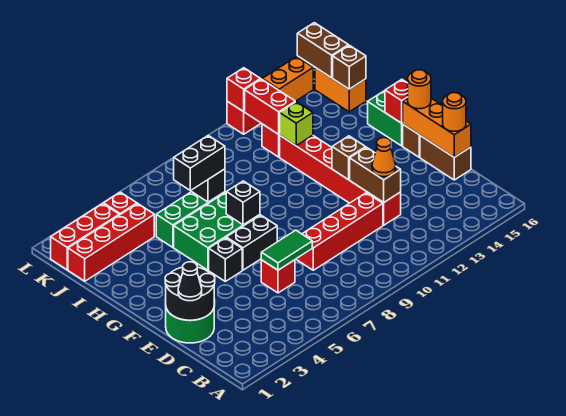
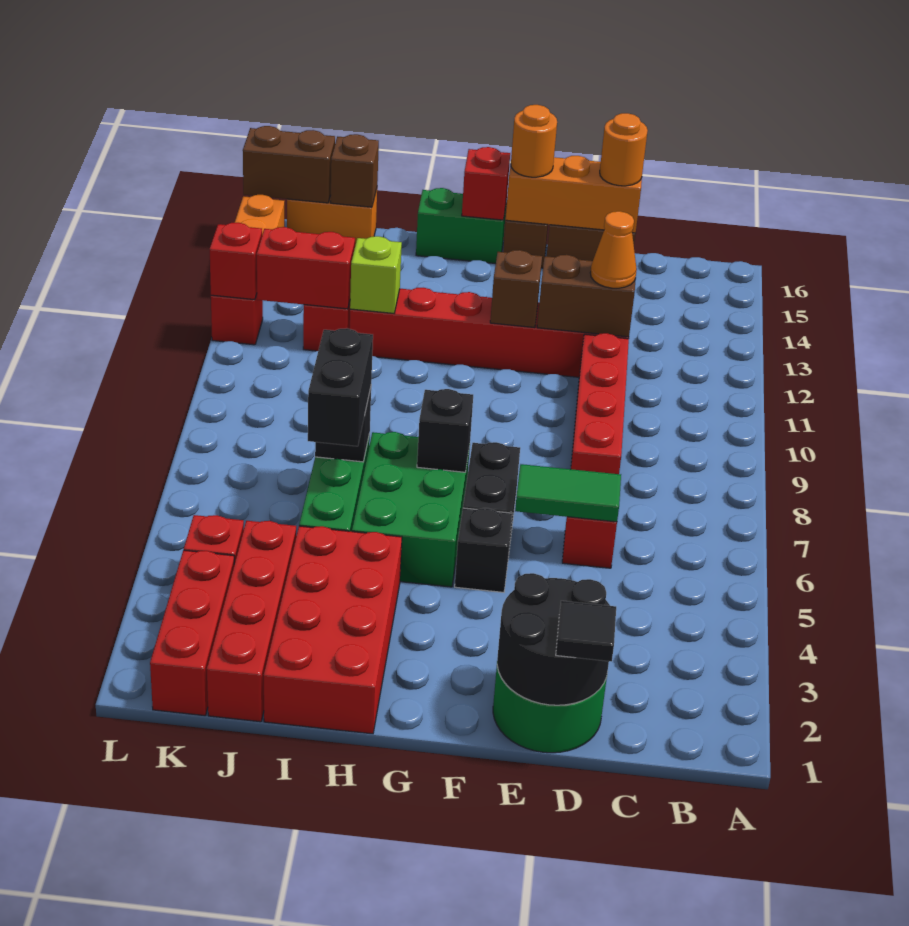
black 1x1 cone [178,262,202,301] -> black 1x1 tile [556,601,616,661]
green 1x2 tile [261,230,312,270] -> green 1x2 tile turned to [515,464,621,522]
none -> red 2x4 brick [264,526,402,734]

